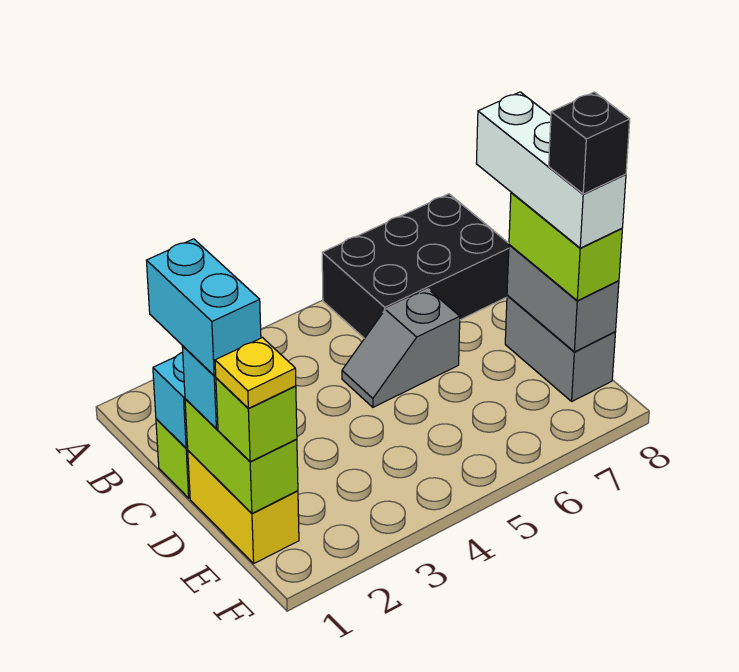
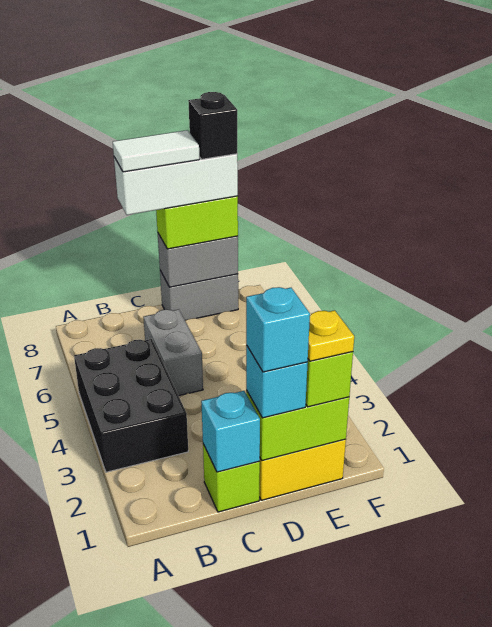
black 2x3 brick [322,194,509,338] -> black 2x3 brick moved to [74,339,188,472]
cyan 1x2 brick [146,239,261,376] -> cyan 1x1 brick [246,287,310,372]
grey 1x2 slope [342,289,460,407] -> grey 1x2 brick [143,309,203,396]
none -> white 1x2 tile [113,130,200,172]

